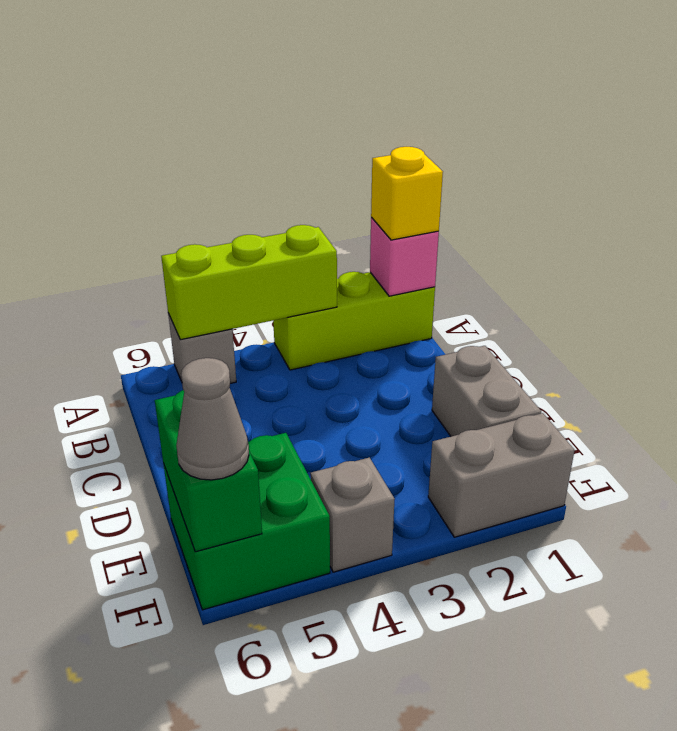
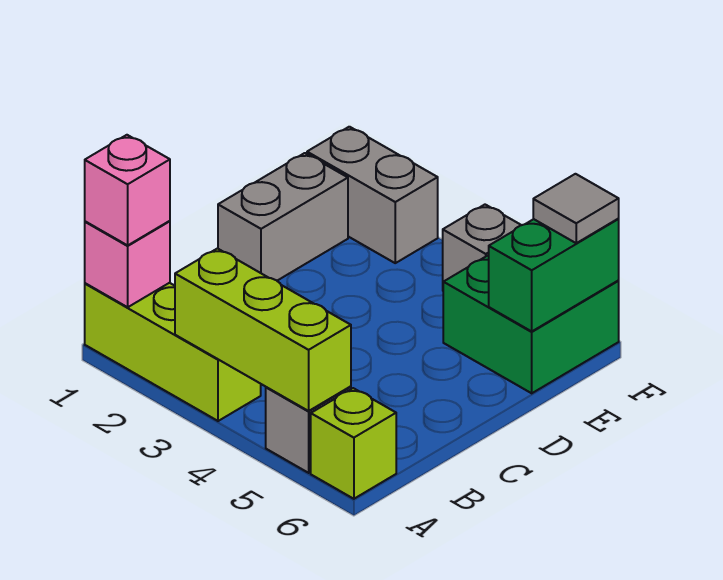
yellow 1x1 brick [371,147,443,240] -> pink 1x1 brick [85,135,170,245]
none -> lime 1x1 brick [311,388,396,499]
grey 1x1 cone [176,358,249,480] -> grey 1x1 tile [533,174,619,243]

